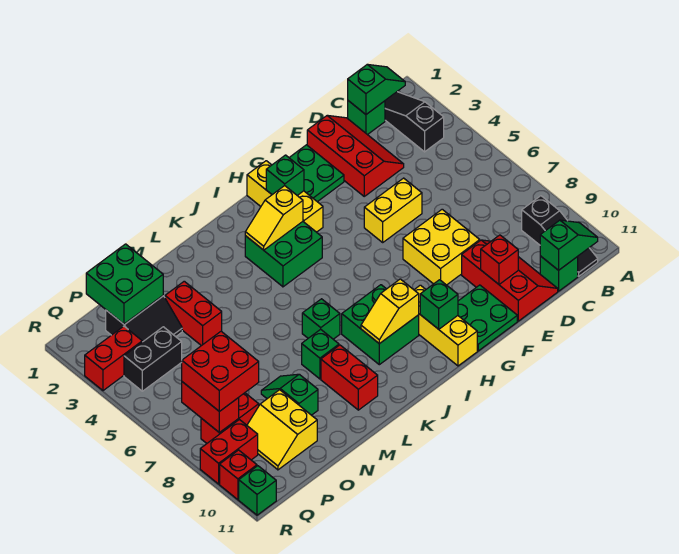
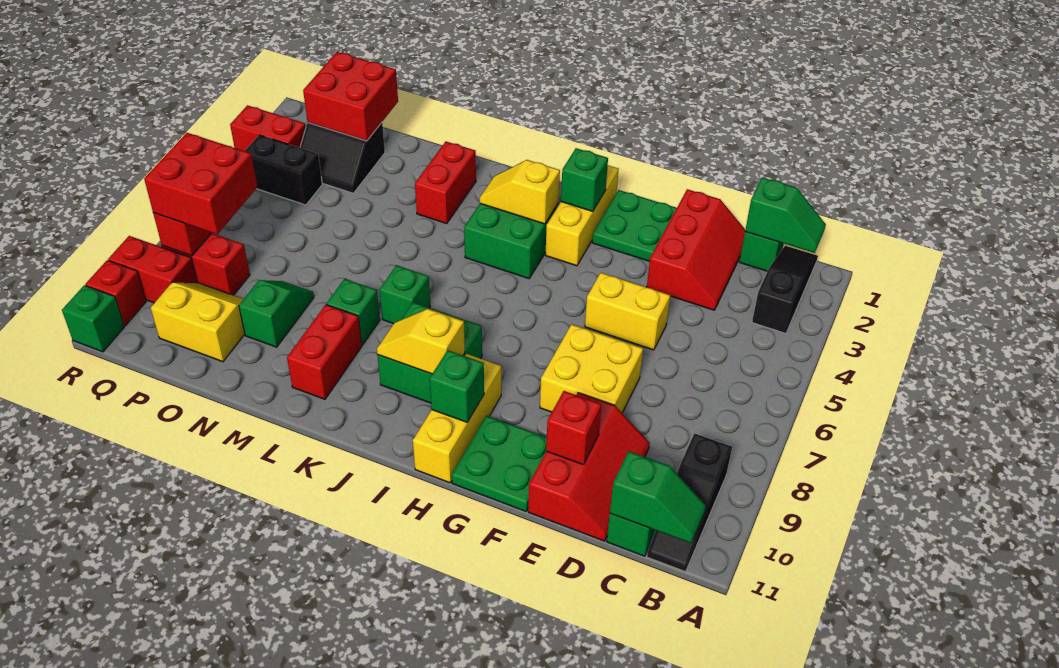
red 1x2 brick [165,281,222,346] -> red 1x2 brick moved to [415,142,476,223]
green 2x2 brick [86,244,163,324] -> red 2x2 brick [303,52,398,141]
yellow 2x2 slope [247,390,317,470] -> yellow 2x2 slope turned to [151,282,245,362]

